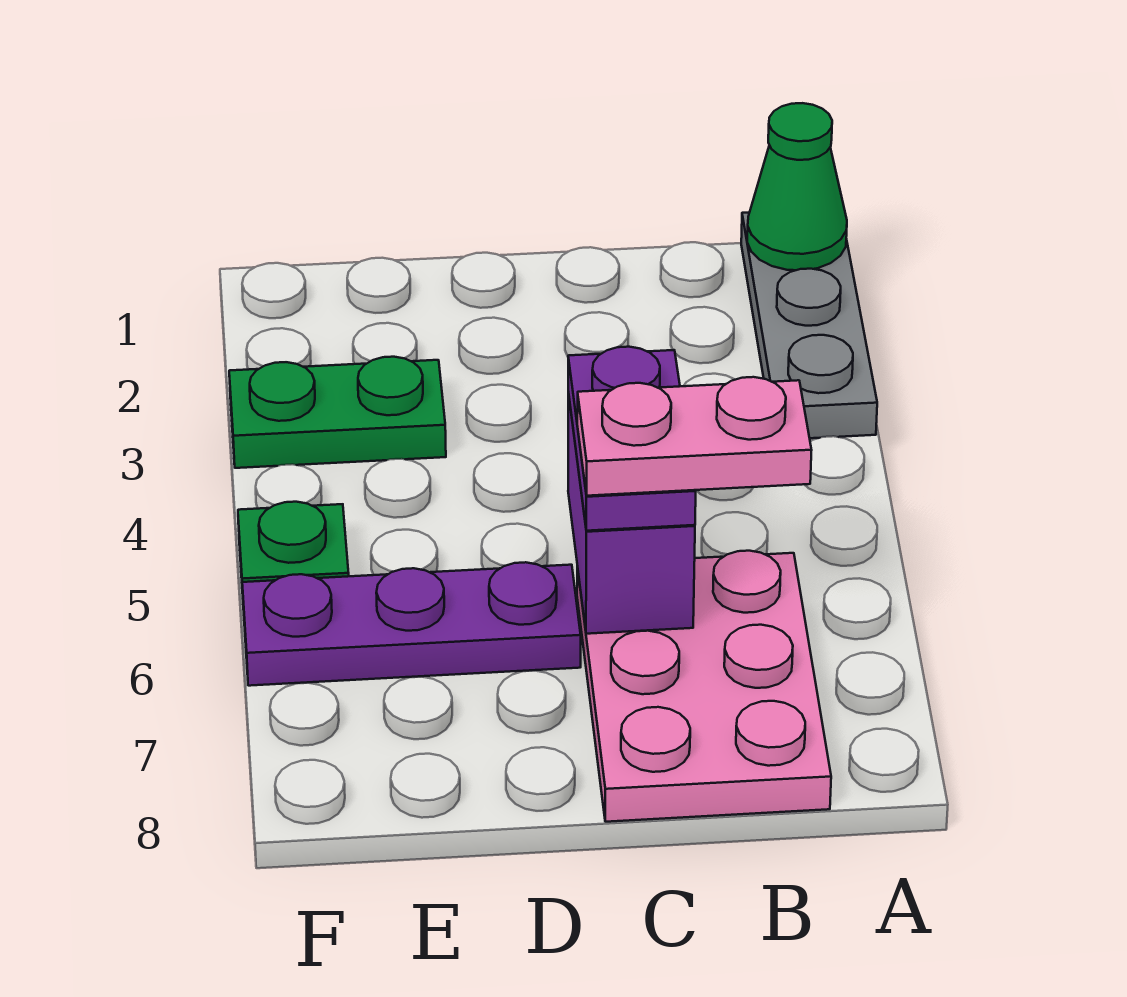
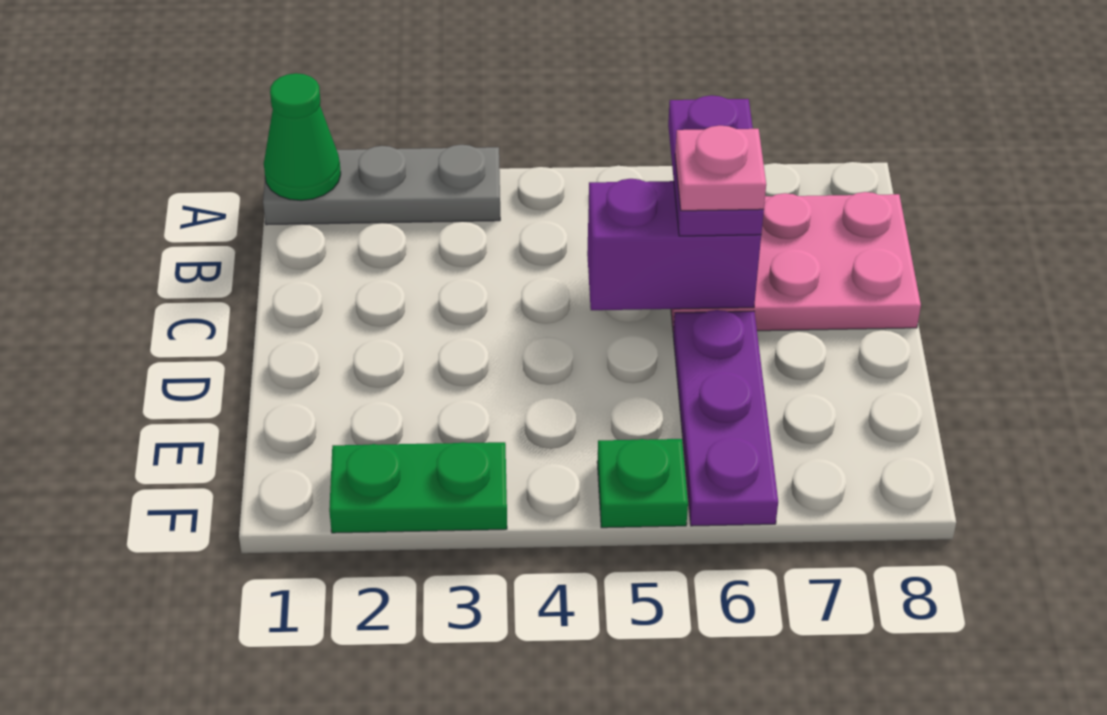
pink 1x2 plate [577,377,812,496] -> pink 1x1 plate [675,126,766,211]
purple 1x2 plate [568,347,696,531] -> purple 1x2 plate turned to [668,95,764,236]
green 1x2 plate [229,357,446,468] -> green 1x2 plate turned to [329,442,507,533]

